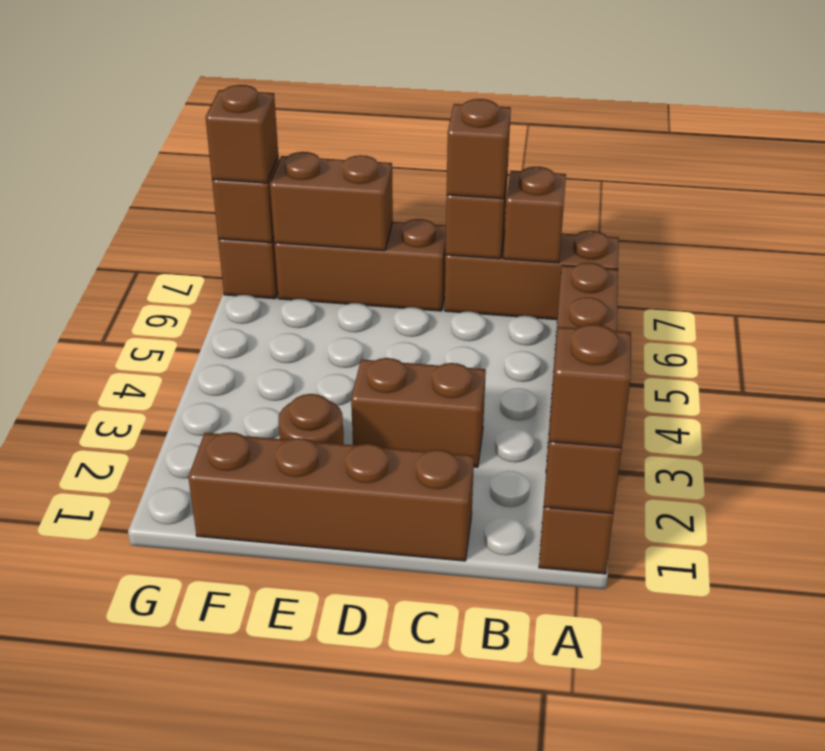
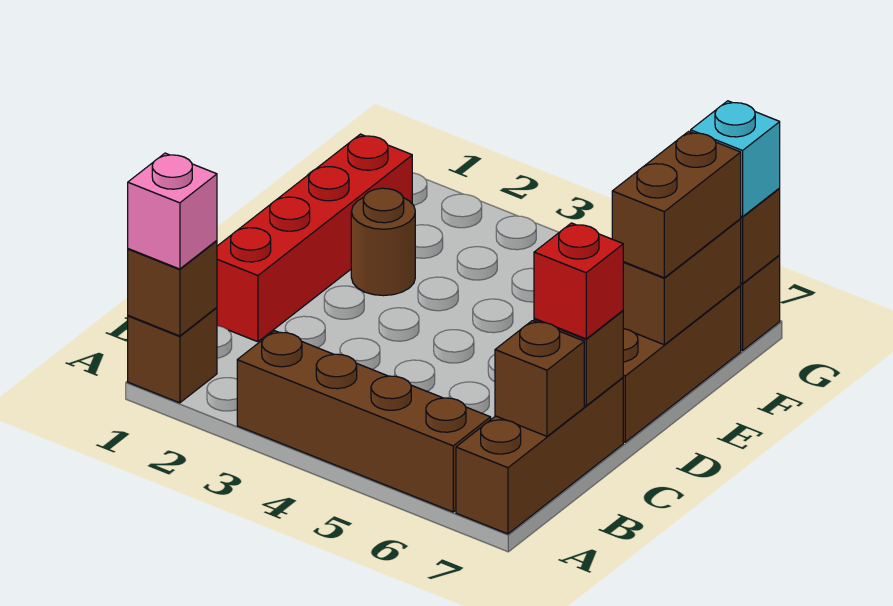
brown 1x1 brick [549,324,631,448] -> pink 1x1 brick [128,153,217,269]
brown 1x4 brick [188,432,474,561] -> red 1x4 brick [217,134,412,342]
brown 1x2 brick [351,358,486,467] -> brown 1x2 brick moved to [612,131,741,278]
brown 1x1 brick [447,99,511,199] -> red 1x1 brick [534,223,623,339]
brown 1x1 brick [206,85,278,183] -> cyan 1x1 brick [691,101,780,217]

